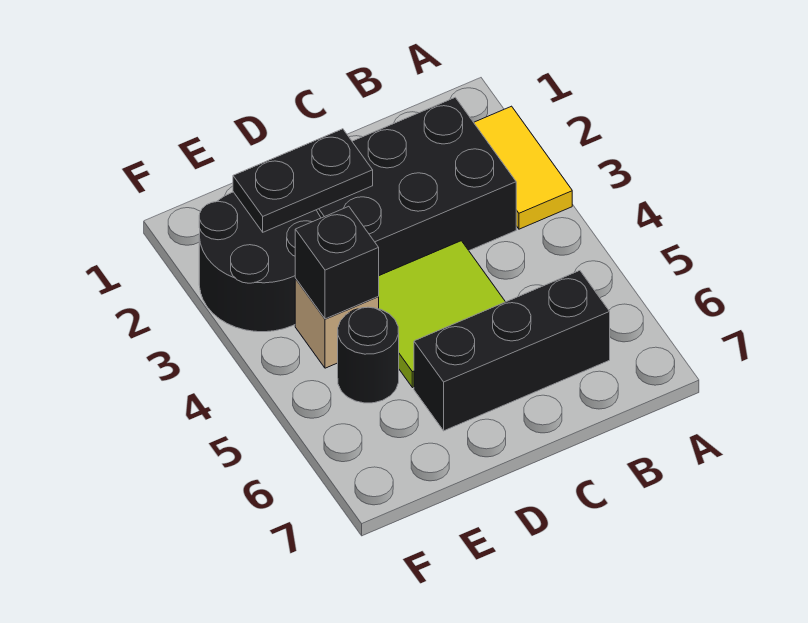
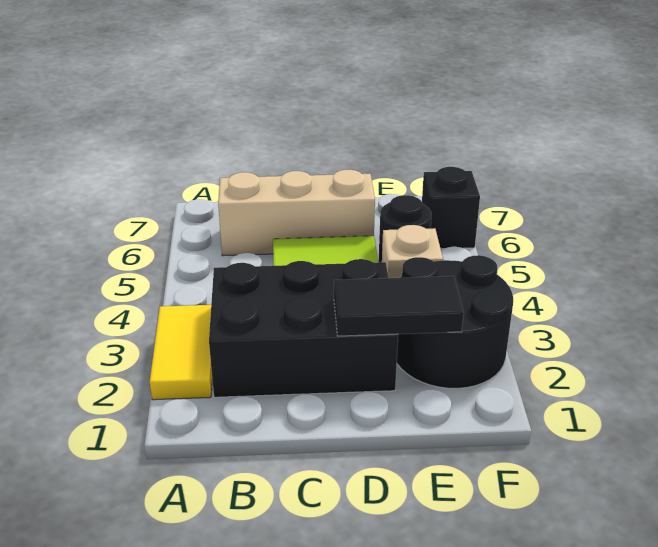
black 1x3 brick [414,271,610,431] -> tan 1x3 brick [218,170,375,256]
black 1x2 plate [233,129,373,232] -> black 1x2 tile [334,276,464,336]
black 1x1 brick [295,206,379,319] -> black 1x1 brick moved to [422,167,480,249]

